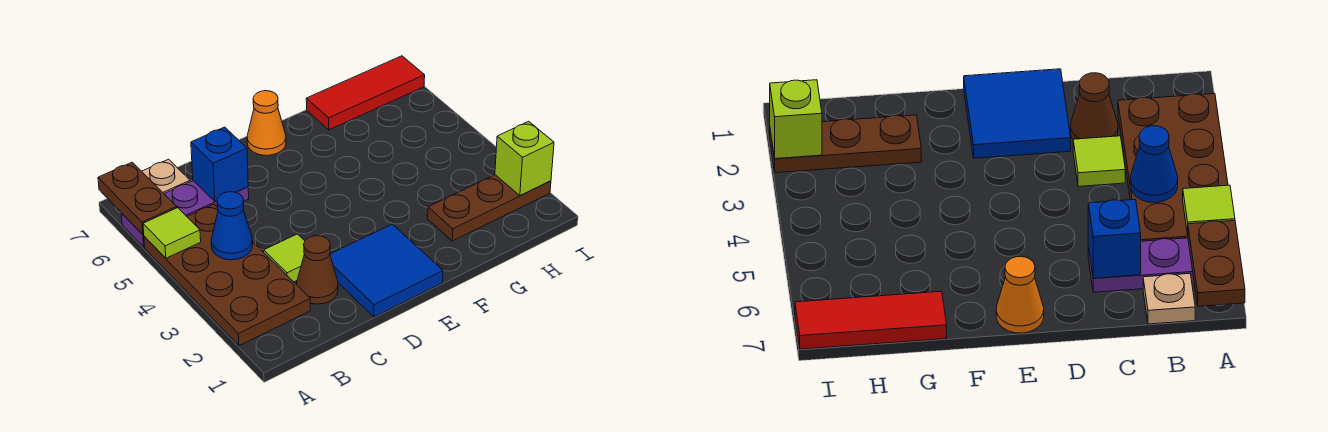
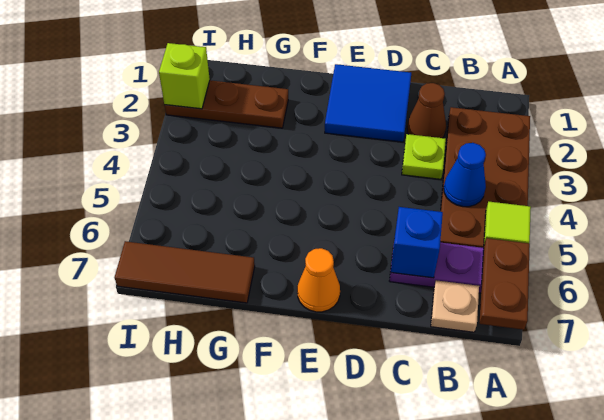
lime 1x1 tile [264,234,305,282] -> lime 1x1 plate [402,134,446,179]
red 1x3 tile [306,56,425,130] -> brown 1x3 tile [115,241,255,303]

